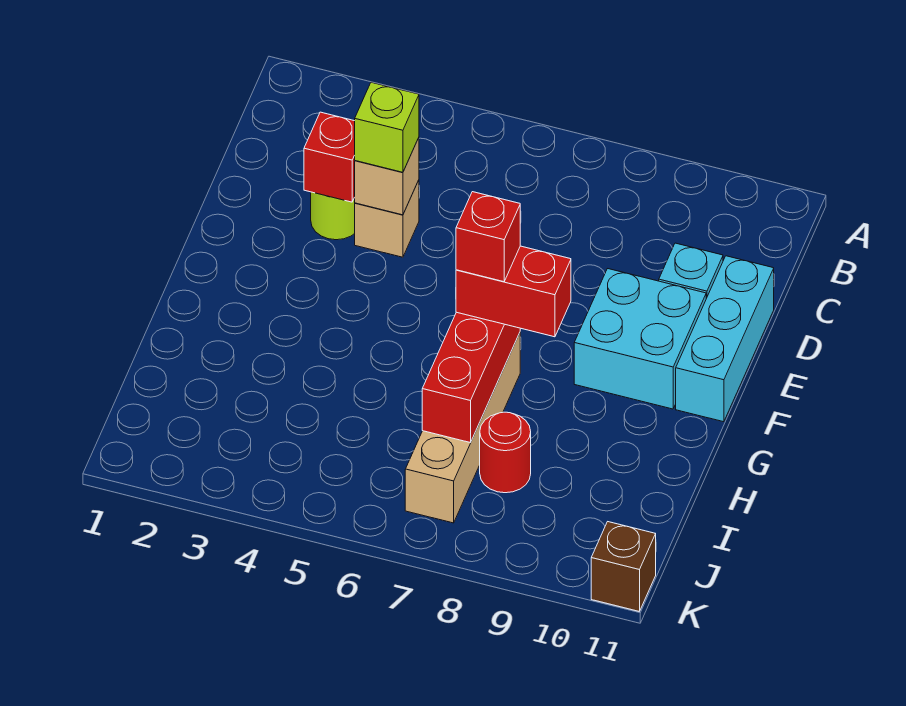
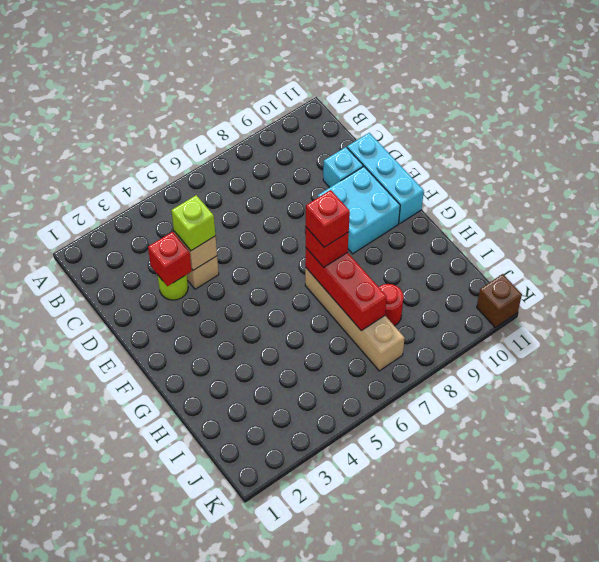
red 1x2 brick [456,246,571,337] -> red 1x1 brick [306,227,349,267]

